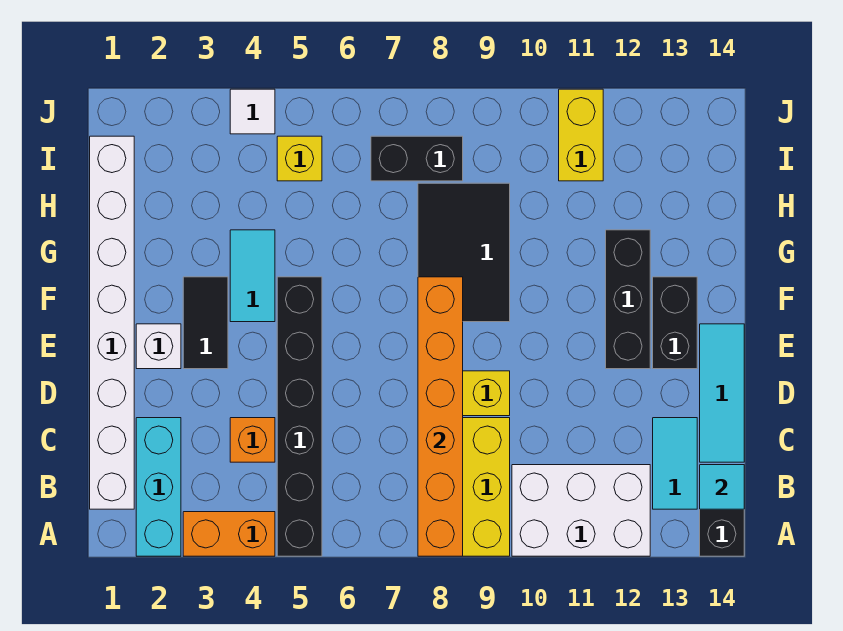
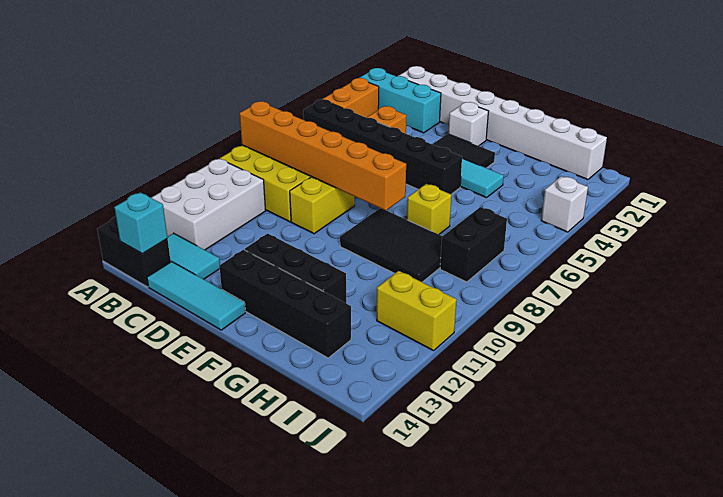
cyan 1x1 tile [700,465,744,509] -> cyan 1x1 brick [114,192,167,254]
black 1x2 brick [653,277,697,369] -> black 1x4 brick [219,250,351,358]
yellow 1x1 brick [277,136,322,181] -> yellow 1x1 brick moved to [407,184,451,234]
white 1x1 tile [230,89,275,134] -> white 1x1 brick [541,176,588,232]

